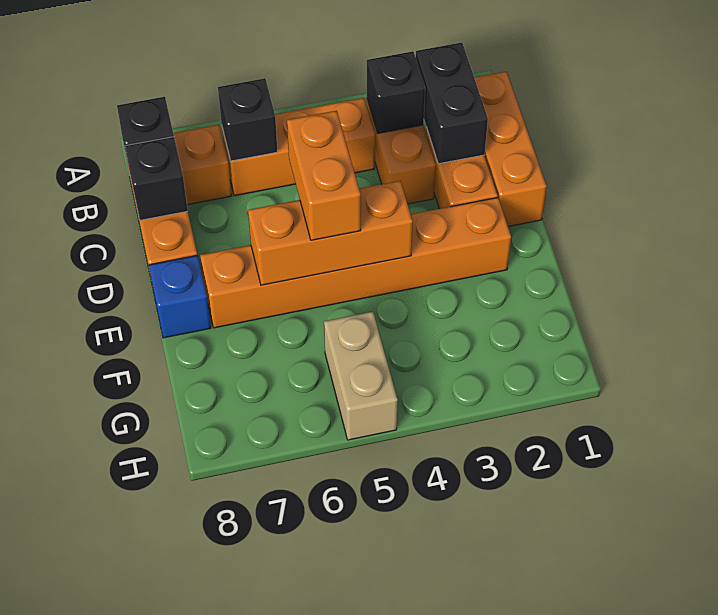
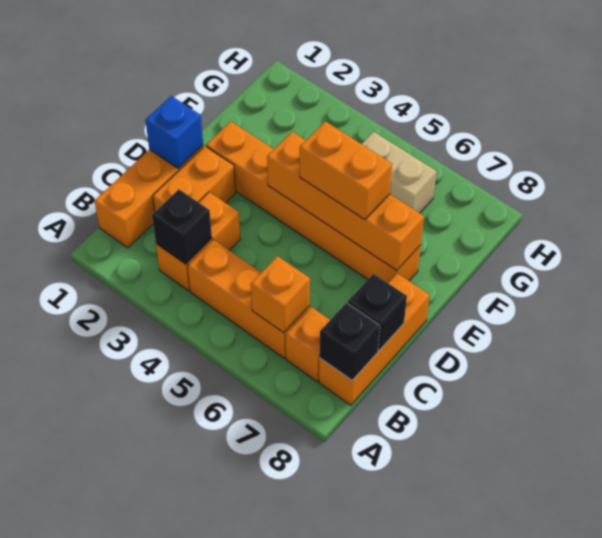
black 1x2 brick [416,43,488,164] -> none
black 1x1 brick [218,78,277,161] -> orange 1x1 brick [251,256,310,333]
orange 1x2 brick [287,111,361,240] -> orange 1x2 brick turned to [300,121,392,220]
orange 1x3 brick [248,181,413,285] -> orange 1x4 brick [267,132,424,270]
blue 1x1 brick [149,256,211,338] -> blue 1x1 brick moved to [145,96,203,168]
tan 1x2 brick [324,312,398,440] -> tan 1x2 brick turned to [362,132,436,213]

